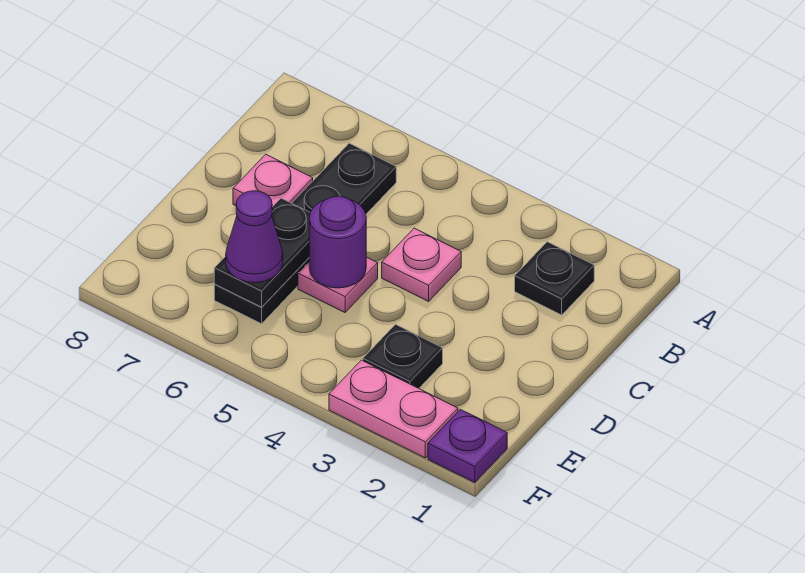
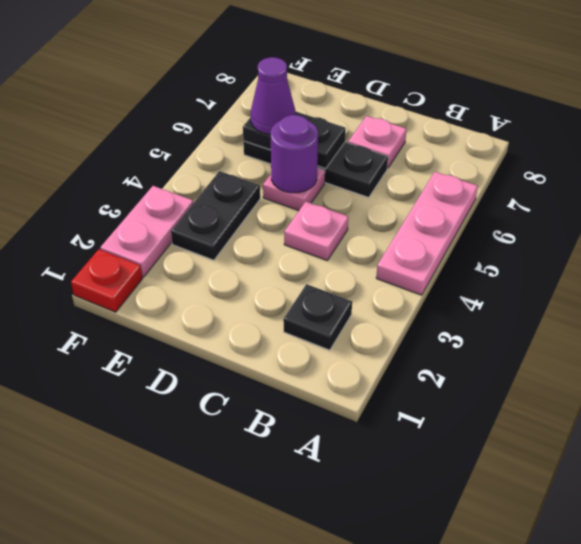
none -> pink 1x3 plate [376,172,478,295]
black 1x4 plate [214,143,396,324] -> black 1x3 plate [243,141,388,198]
black 1x1 plate [363,324,443,388] -> black 1x2 plate [171,171,260,260]
purple 1x1 plate [428,409,507,483] -> red 1x1 plate [71,249,143,312]

